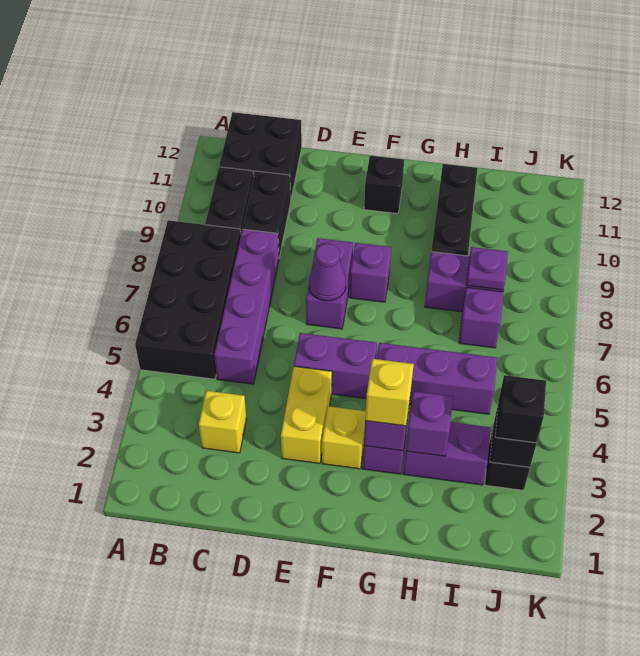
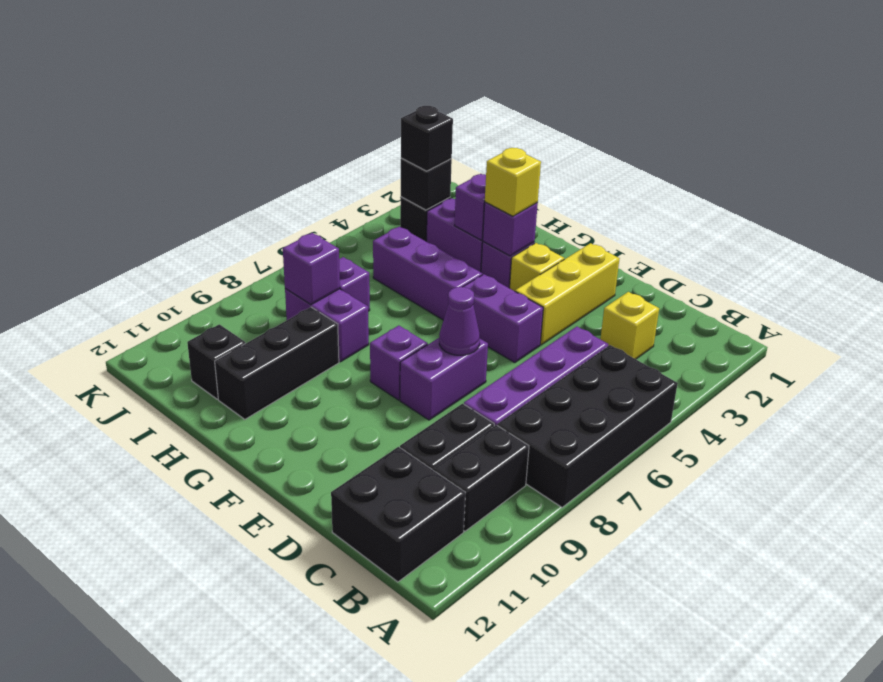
yellow 1x2 brick [281,367,332,464] -> yellow 1x3 brick [515,243,620,345]
black 1x1 brick [364,156,404,214] -> black 1x1 brick moved to [187,324,246,399]
purple 1x1 plate [466,247,508,290] -> purple 1x1 brick [283,233,340,305]

